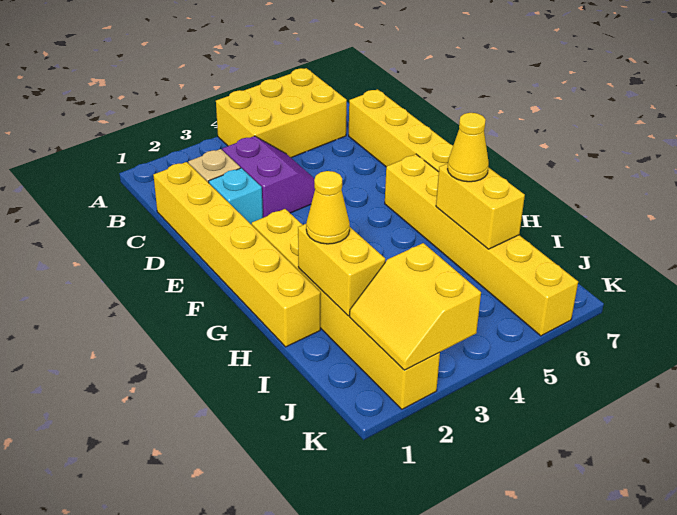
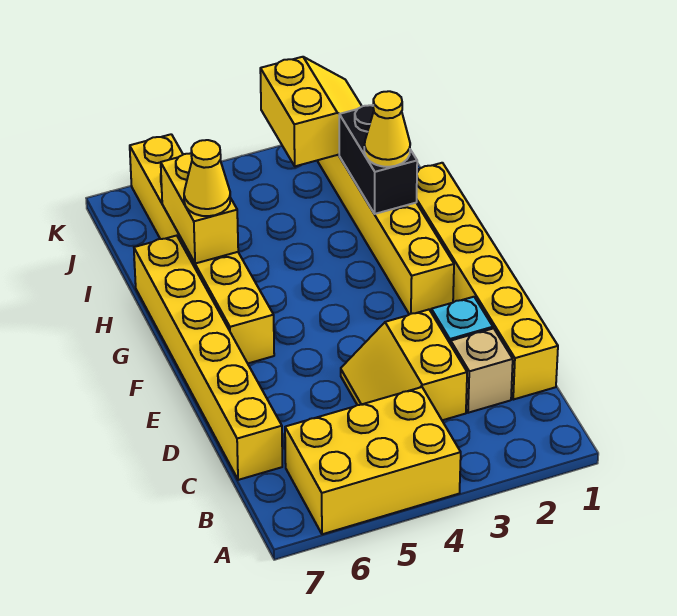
purple 2x2 slope [222,136,315,218] -> yellow 2x2 slope [341,310,467,420]
yellow 1x2 brick [298,224,385,316] -> black 1x2 brick [339,105,417,214]

